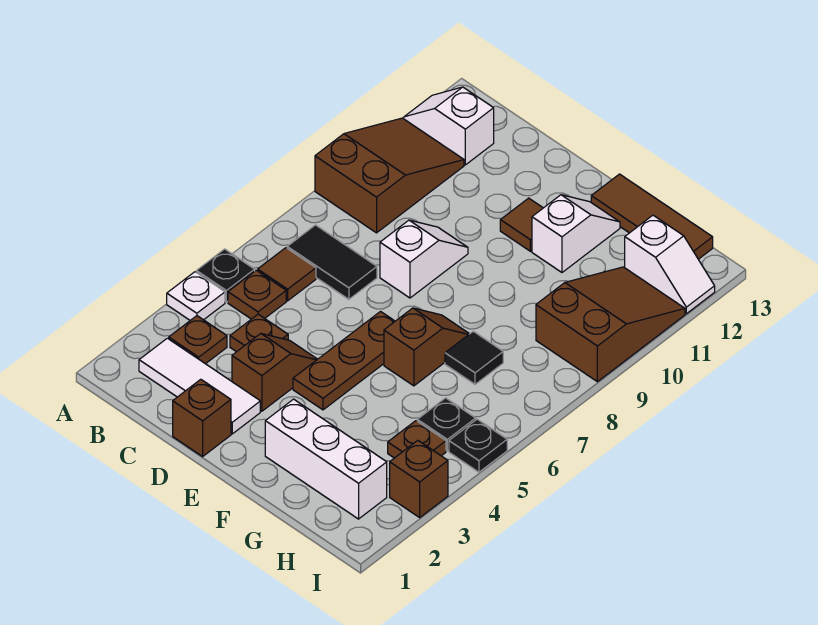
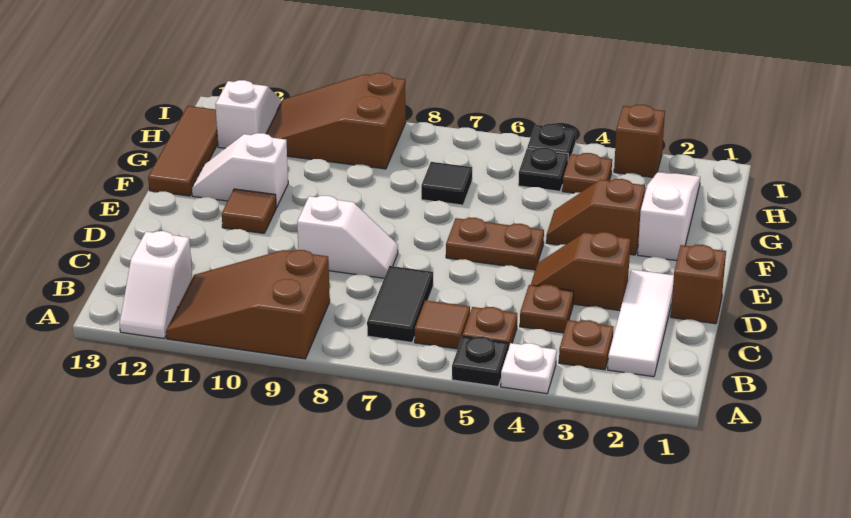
white 1x2 slope [380,220,468,298] -> white 1x2 slope turned to [297,196,398,278]
brown 1x3 plate [293,312,395,410] -> brown 1x2 plate [446,218,544,270]
white 1x3 brick [265,399,387,519] -> white 1x3 slope [638,171,700,261]
brown 1x2 slope [384,308,469,386] -> brown 1x2 slope moved to [546,179,645,255]

